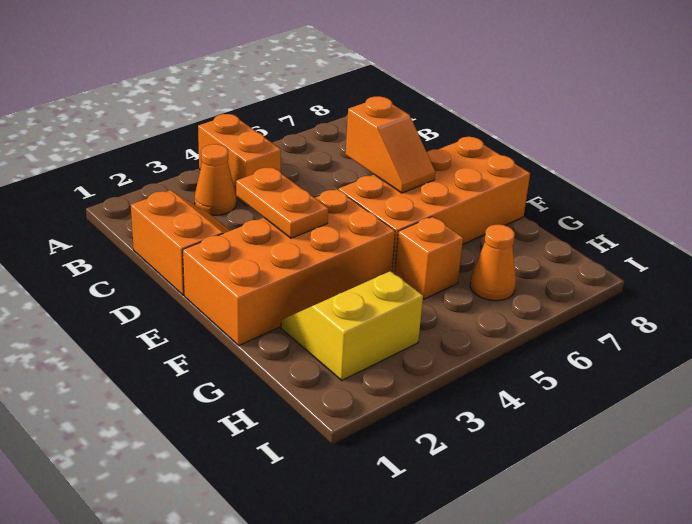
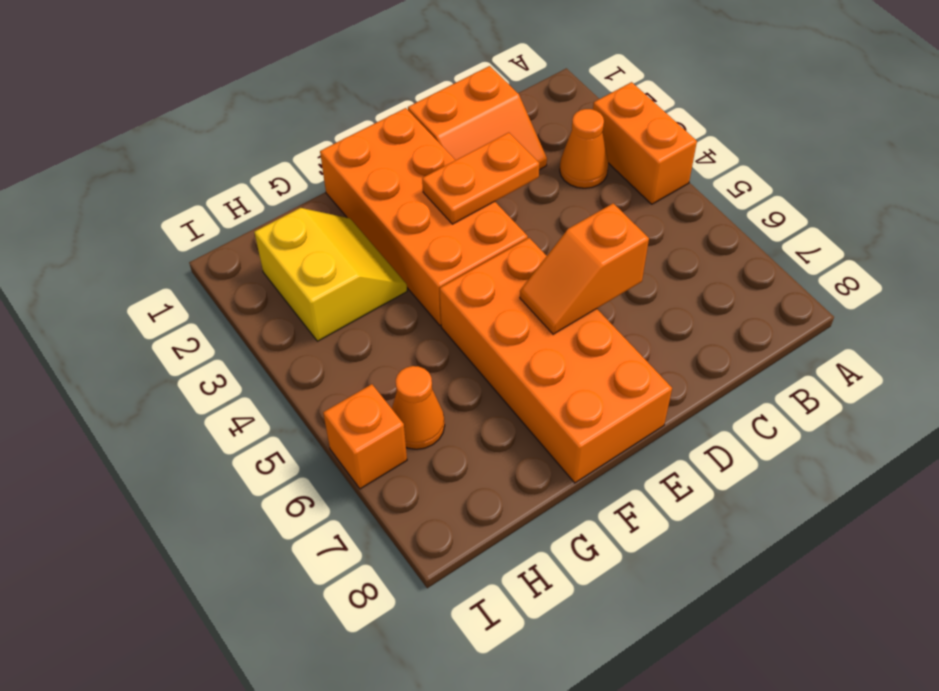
orange 1x2 brick [198,114,281,206] -> orange 1x2 brick turned to [593,82,697,204]
orange 1x1 brick [395,217,463,299] -> orange 1x1 brick moved to [323,384,407,489]

